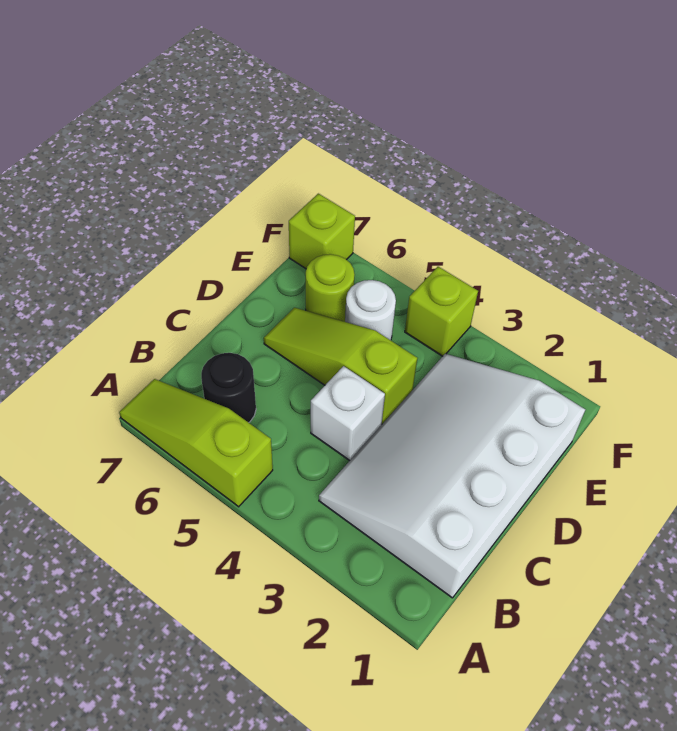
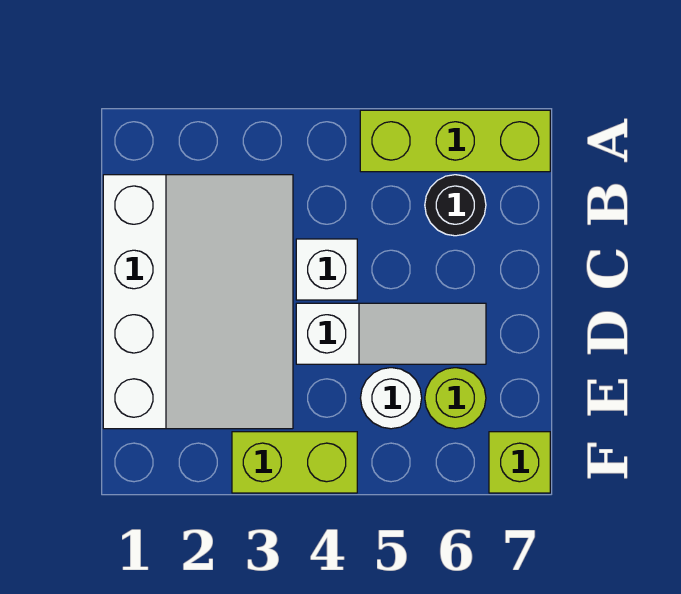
lime 1x3 slope [119,379,273,507] -> lime 1x3 brick [360,110,550,172]
lime 1x3 slope [264,308,418,424] -> white 1x3 slope [296,303,486,364]
lime 1x1 brick [405,267,478,356] -> lime 1x2 brick [232,432,357,493]

